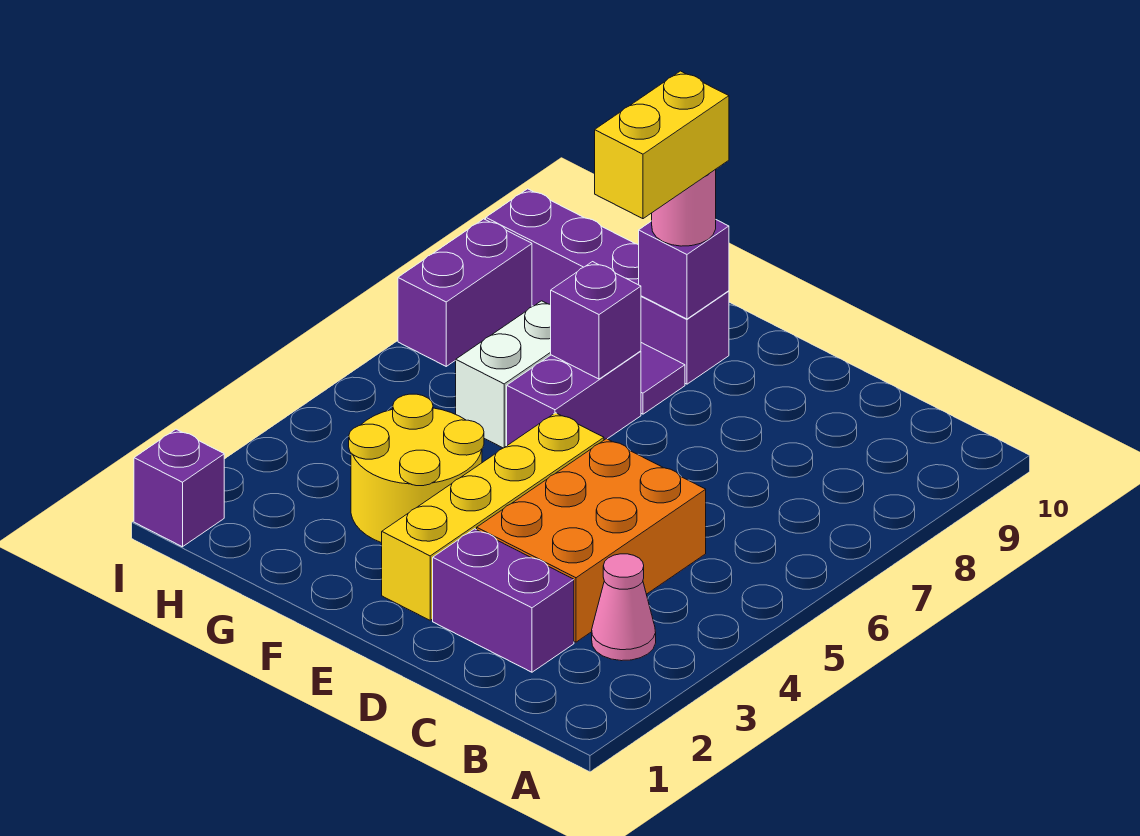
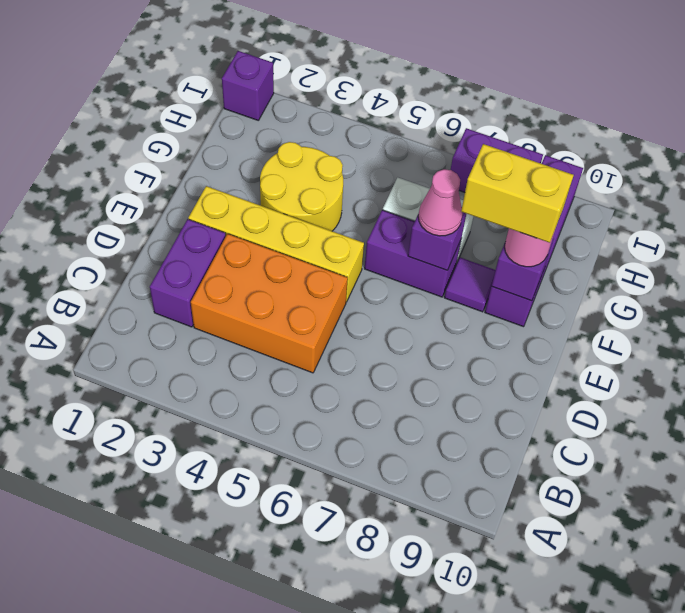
pink 1x1 cone [592,554,656,661] -> pink 1x1 cone moved to [418,169,463,236]

